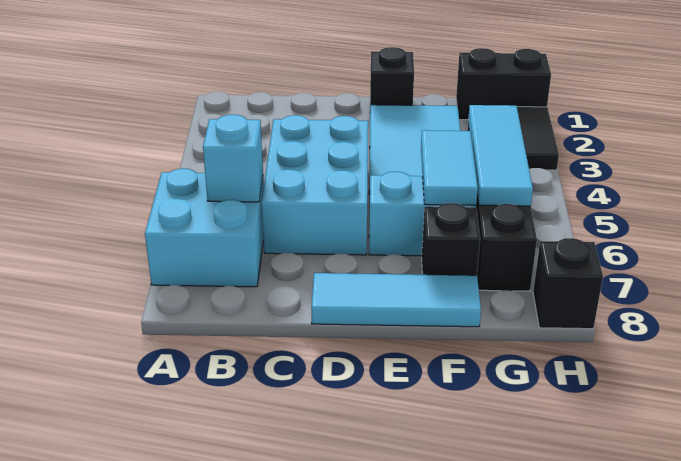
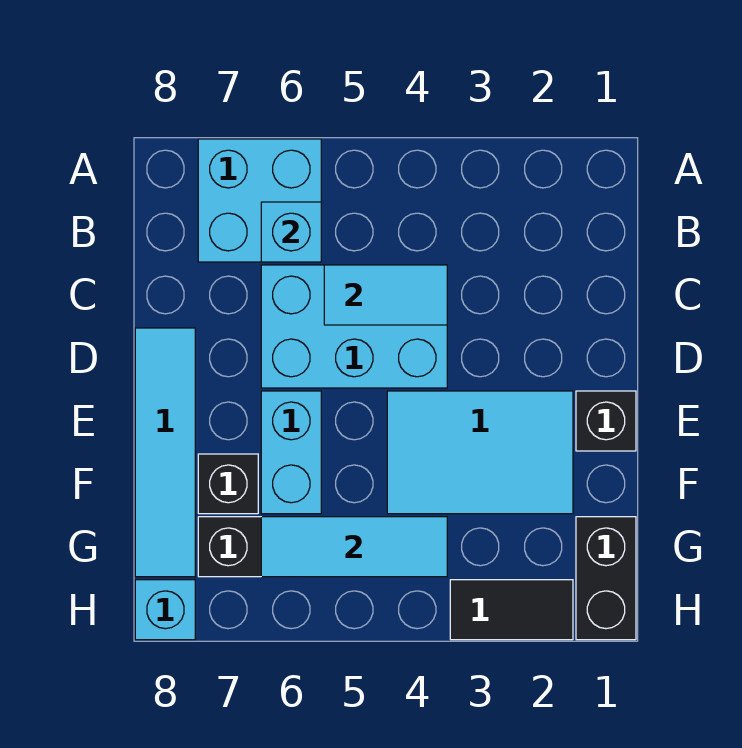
cyan 1x3 tile [311,273,481,327] -> cyan 1x4 tile [135,328,195,577]
cyan 1x2 tile [421,130,478,205] -> cyan 1x2 tile moved to [324,265,447,325]
black 1x1 brick [533,238,603,329] -> cyan 1x1 brick [135,580,195,640]

